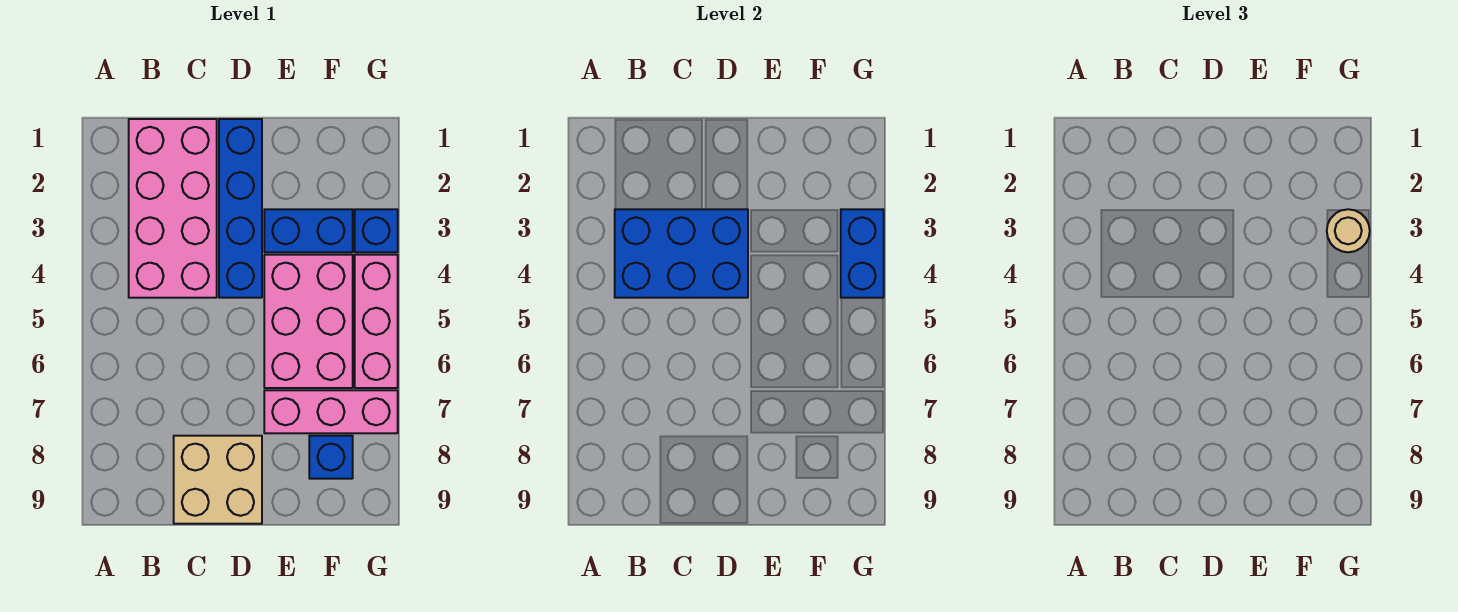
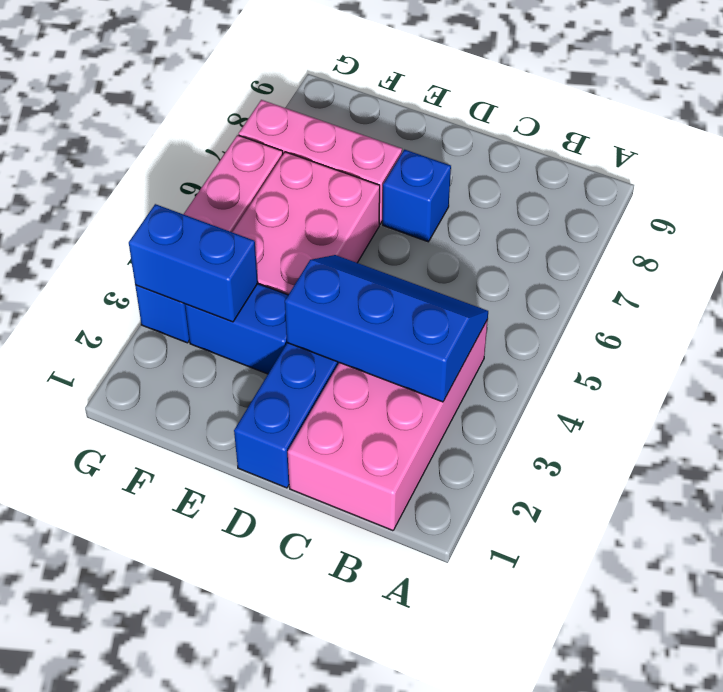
blue 2x3 brick [615,209,748,298] -> blue 2x3 slope [285,255,488,402]
tan 2x2 brick [174,436,262,524] -> none
blue 1x1 brick [309,436,353,479] -> blue 1x1 brick moved to [383,150,451,242]
blue 1x2 brick [841,209,884,298] -> blue 1x2 brick turned to [129,204,258,322]
tan 1x1 round brick [1327,209,1370,252] -> none

